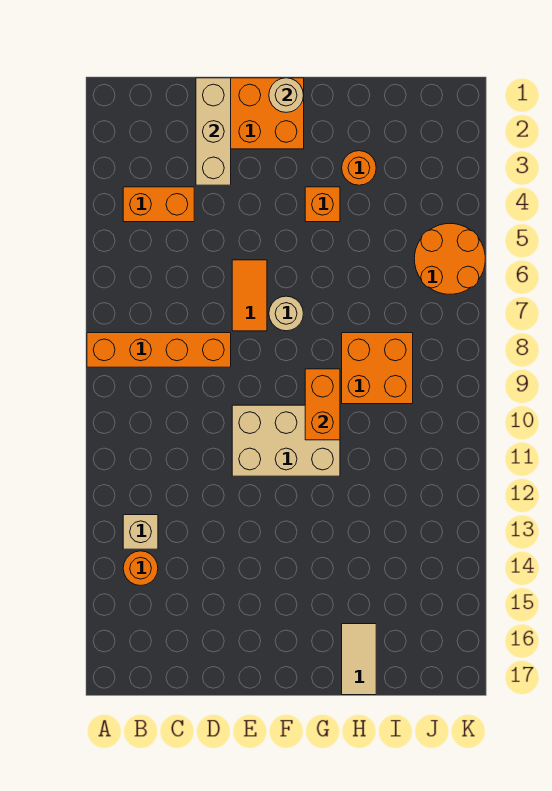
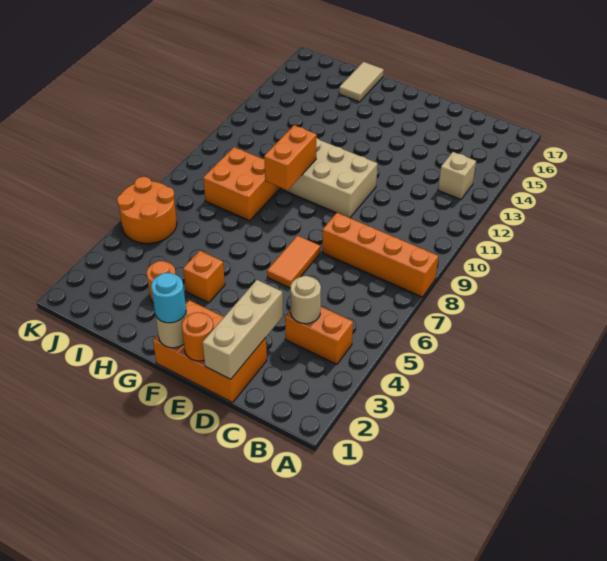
orange 1x1 round brick [123,551,158,586] -> orange 1x1 round brick moved to [182,312,214,361]
none -> cyan 1x1 round brick [151,273,186,323]
tan 1x1 round brick [269,296,303,331] -> tan 1x1 round brick moved to [290,276,321,324]

